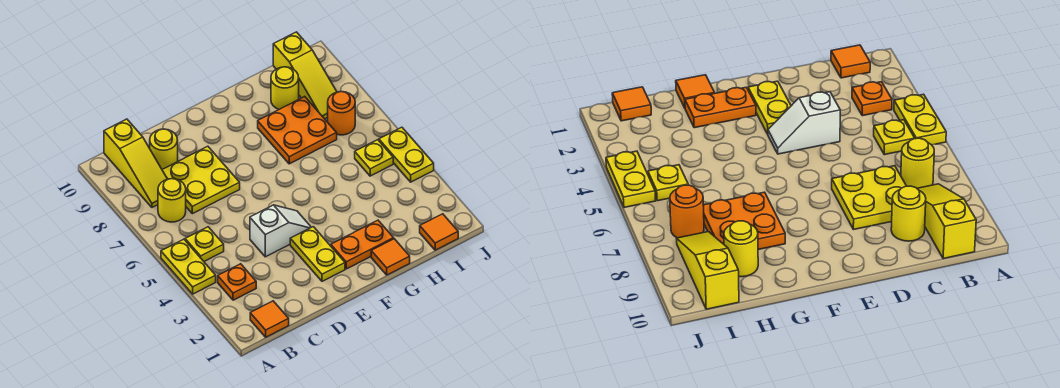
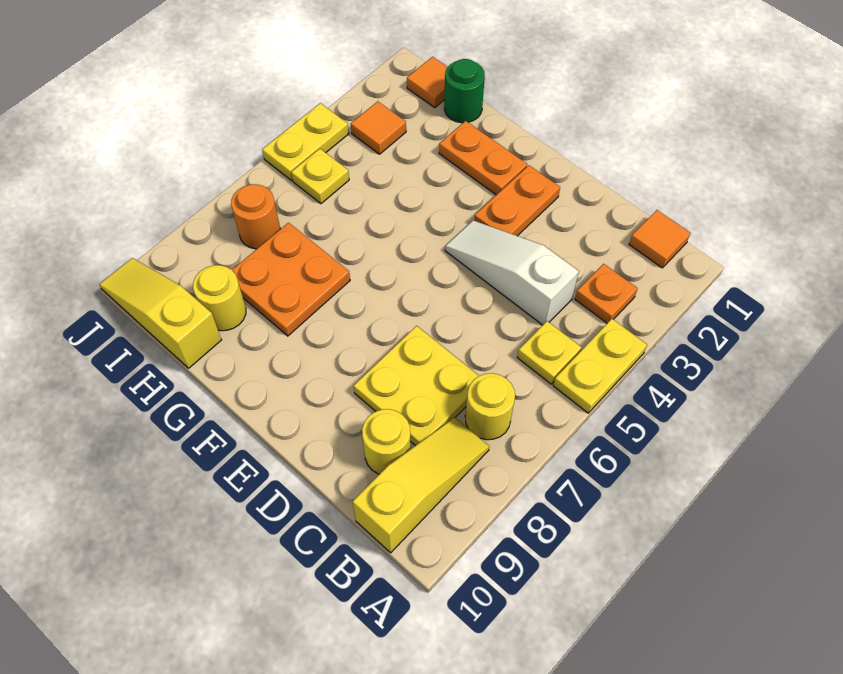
white 1x2 slope [250,205,311,257] -> white 1x3 slope [445,221,579,325]
yellow 1x2 plate [290,227,345,281] -> orange 1x2 plate [474,165,560,236]
orange 1x1 tile [371,239,410,275] -> orange 1x1 tile moved to [351,101,406,154]
none -> green 1x1 round brick [444,59,485,123]
yellow 1x3 slope [273,32,337,119] -> yellow 1x3 slope turned to [99,258,221,368]

